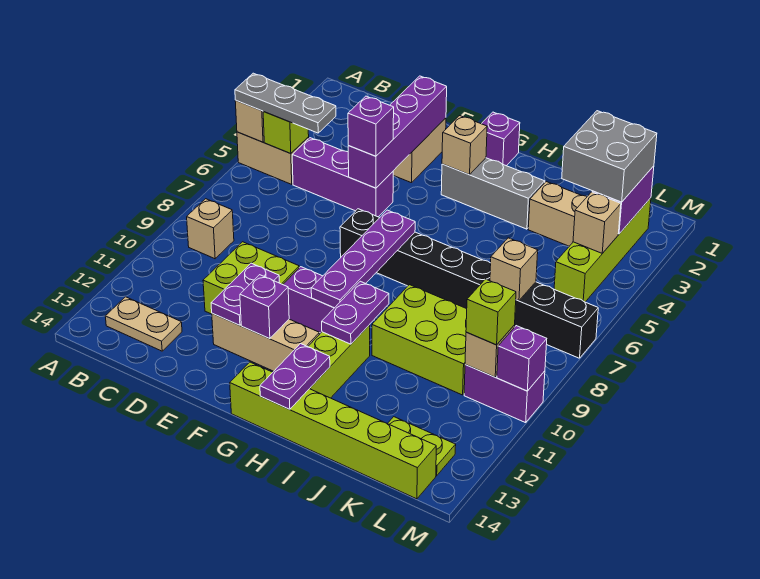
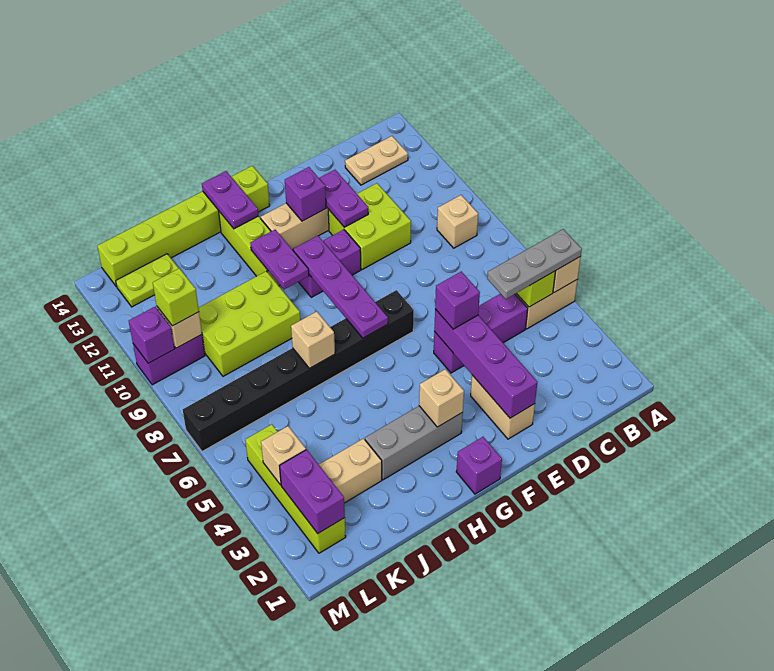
grey 2x2 brick [562,111,657,202] -> none
tan 1x1 brick [490,238,538,301] -> tan 1x1 brick moved to [291,312,335,368]

